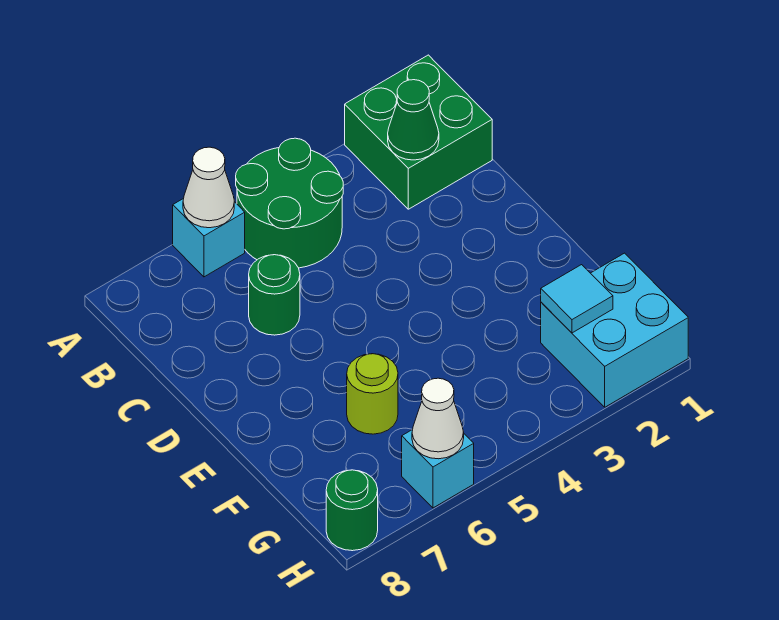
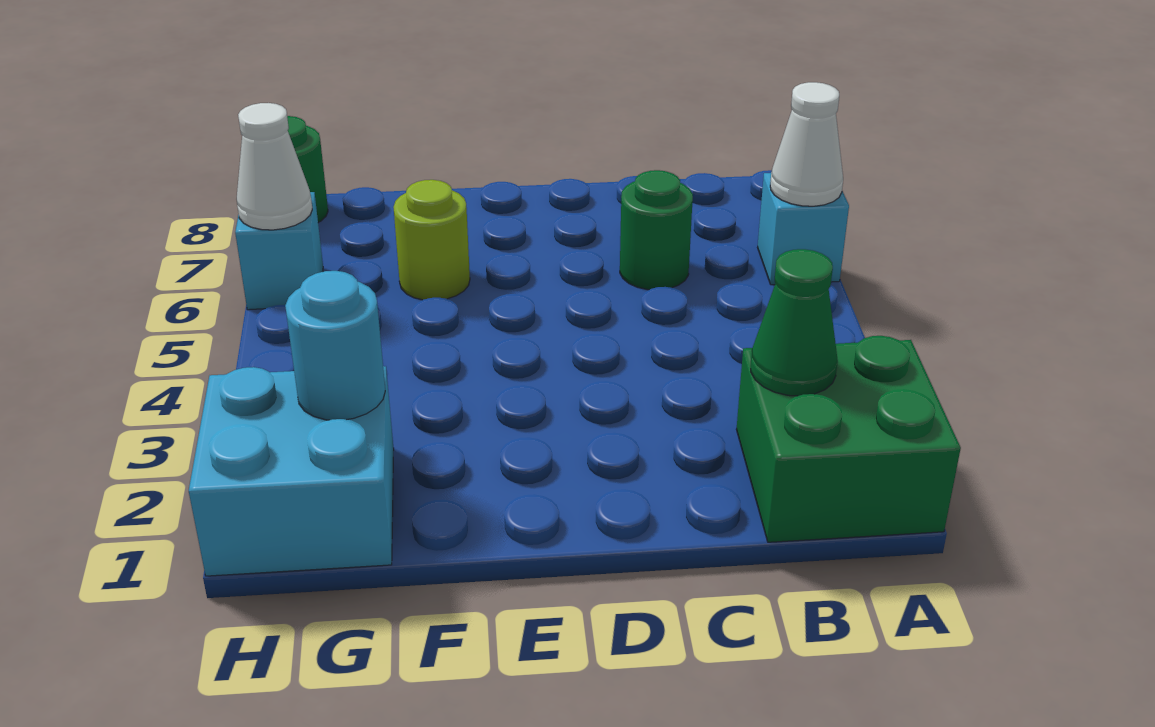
green 2x2 round brick [236,138,343,268] -> none
cyan 1x1 tile [541,265,613,333] -> cyan 1x1 round brick [285,271,385,420]

